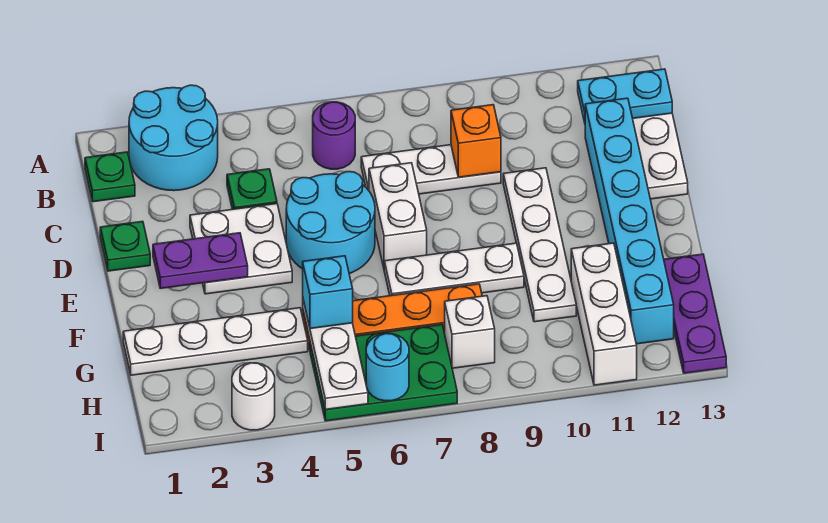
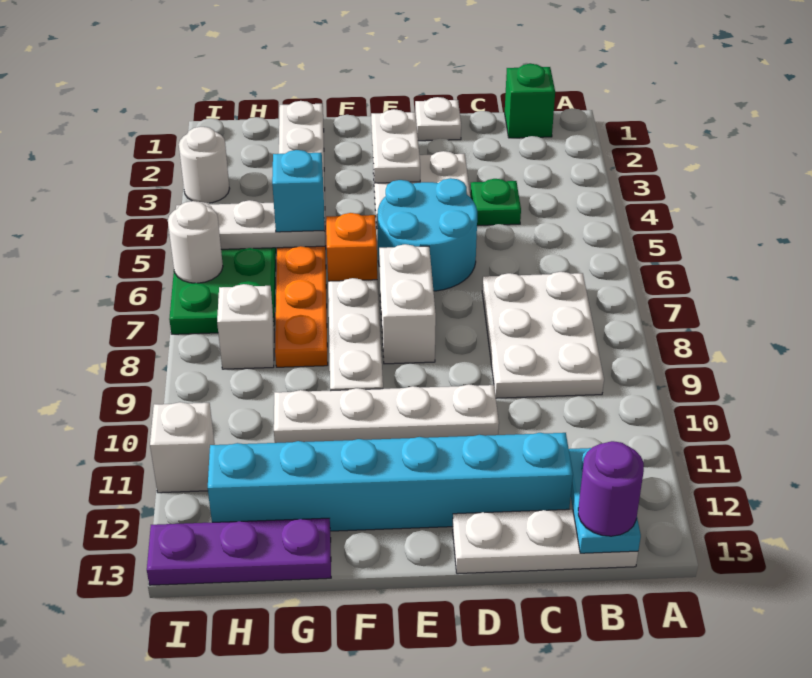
cyan 2x2 round brick [129,85,218,191] -> none
green 1x1 plate [85,152,135,202] -> green 1x1 brick [505,64,555,138]
purple 1x1 round brick [313,102,355,169] -> purple 1x1 round brick moved to [578,441,644,536]
white 1x3 plate [361,145,501,194] -> white 2x3 plate [482,272,604,398]
orange 1x1 brick [451,105,501,177] -> orange 1x1 brick moved to [326,213,377,281]
green 1x1 plate [100,221,150,271] -> white 1x1 plate [415,97,461,141]
white 1x2 brick [369,163,427,267] -> white 1x2 brick turned to [379,244,436,364]
purple 1x2 plate [153,233,248,288] -> white 1x2 plate [371,109,420,183]
white 1x3 brick [571,243,637,385] -> white 1x1 brick [150,402,215,493]
cyan 1x1 round brick [366,334,409,401] -> white 1x1 round brick [168,201,223,283]

